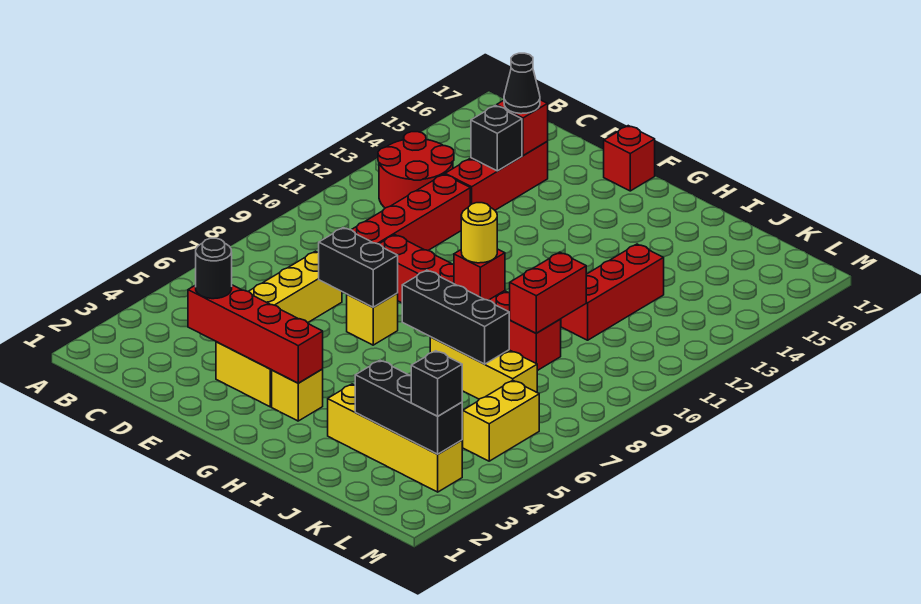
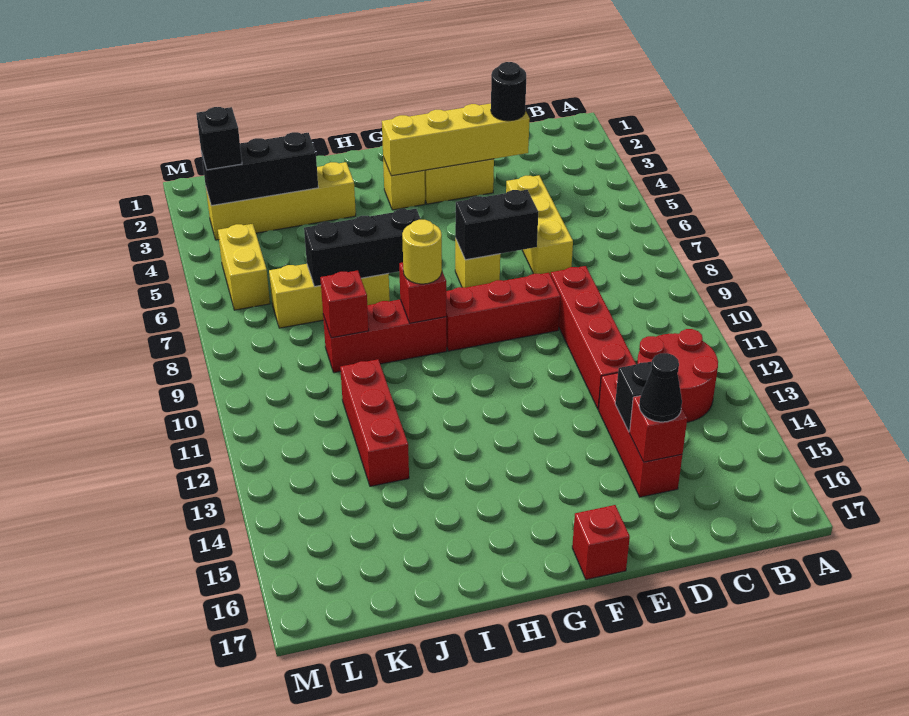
red 1x4 brick [188,285,323,383] -> yellow 1x4 brick [382,103,530,176]
red 1x2 brick [510,252,586,333] -> red 1x1 brick [320,270,369,338]

